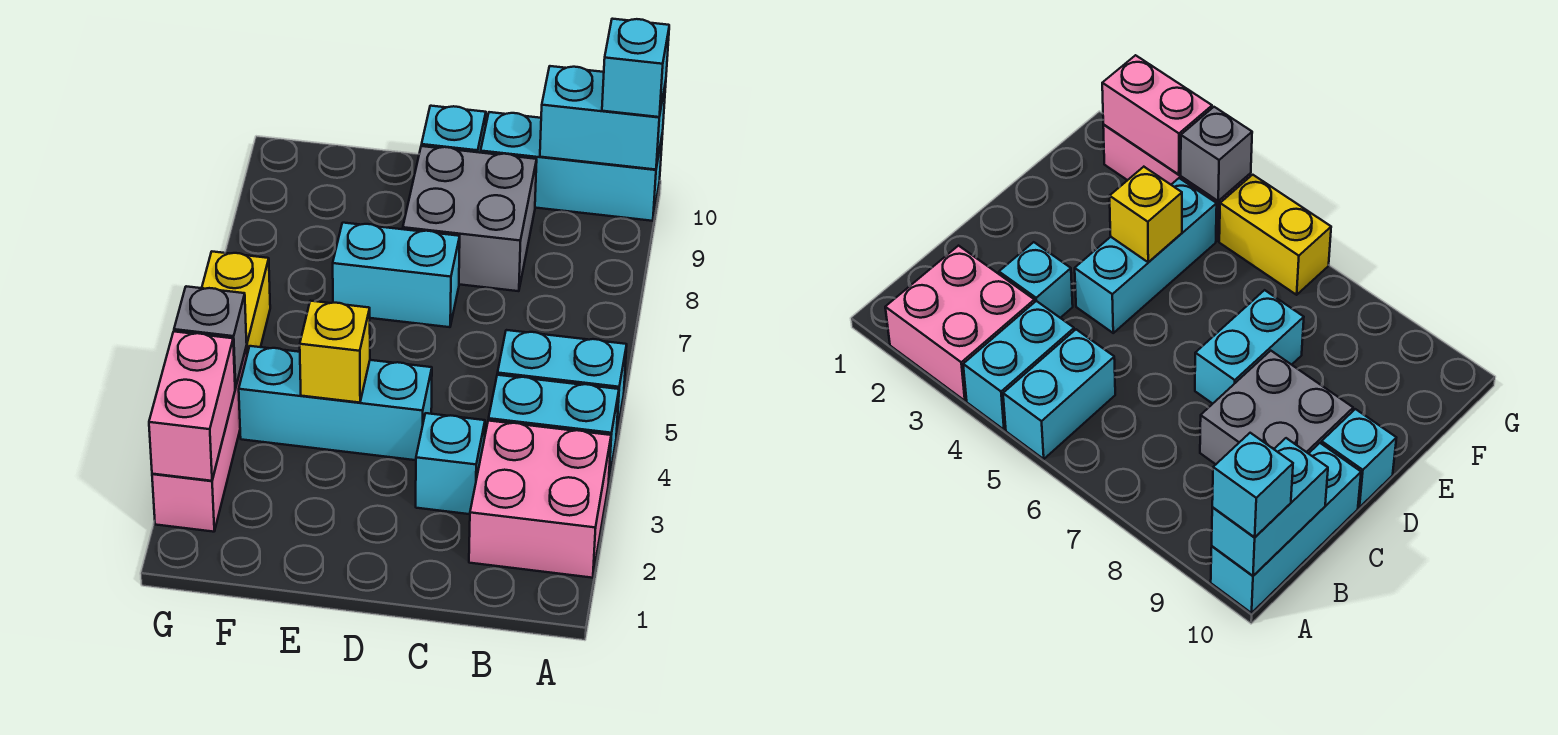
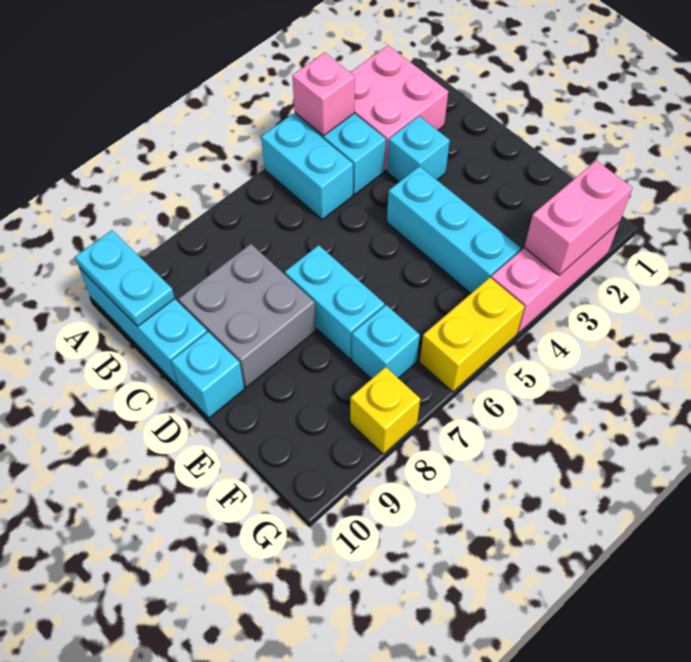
none -> pink 1x1 brick [292,52,355,136]
cyan 1x2 brick [540,66,666,170] -> cyan 1x2 plate [75,230,175,326]
cyan 1x1 brick [602,19,669,117] -> cyan 1x1 brick moved to [352,305,420,379]
yellow 1x1 brick [300,301,370,403] -> yellow 1x1 brick moved to [350,367,420,454]
grey 1x1 brick [174,286,247,388] -> none

